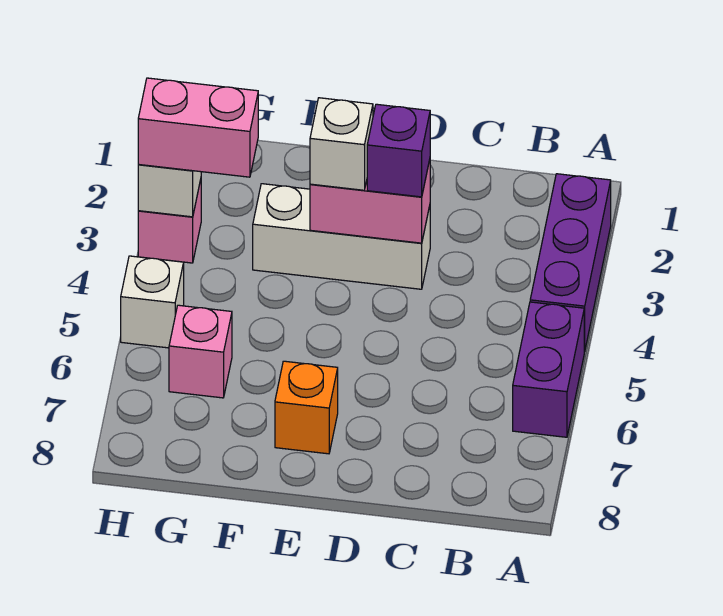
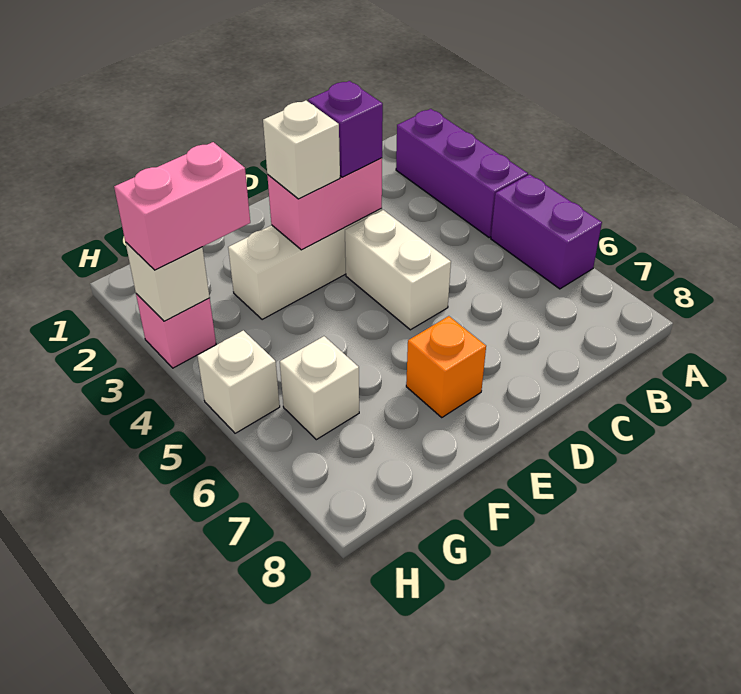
none -> white 1x2 brick [345,210,451,330]
pink 1x1 brick [169,305,232,398] -> white 1x1 brick [280,336,359,440]

